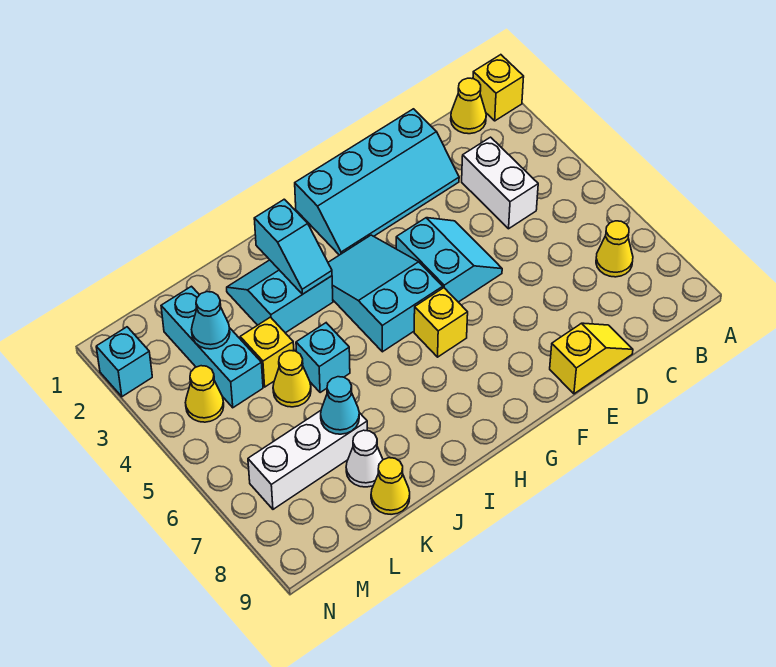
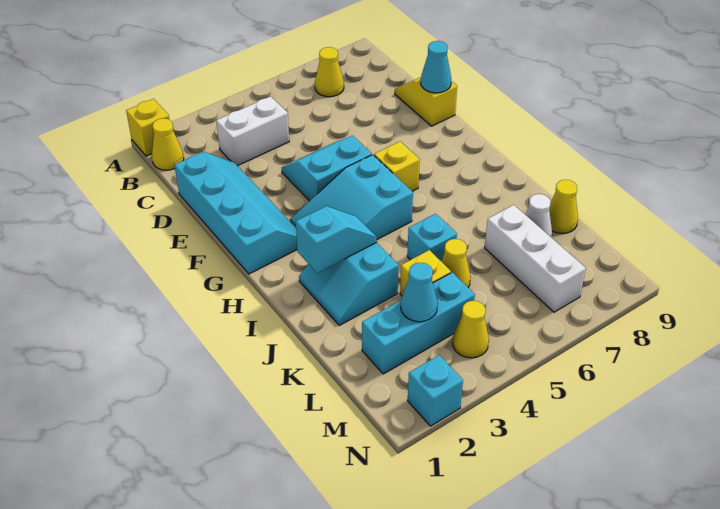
cyan 1x1 cone [321,377,359,434] -> cyan 1x1 cone moved to [421,41,451,93]

